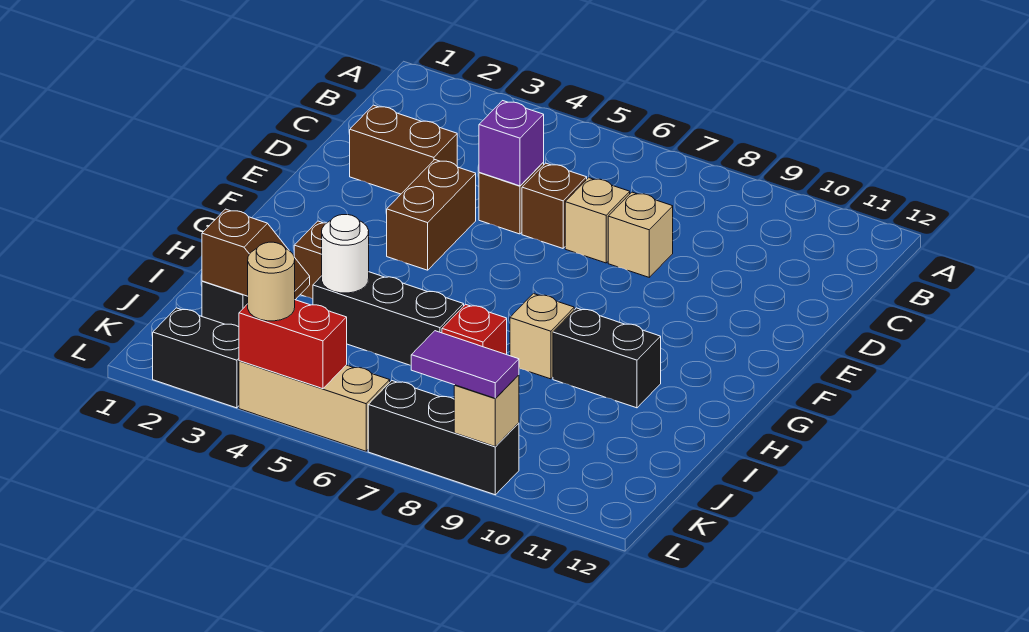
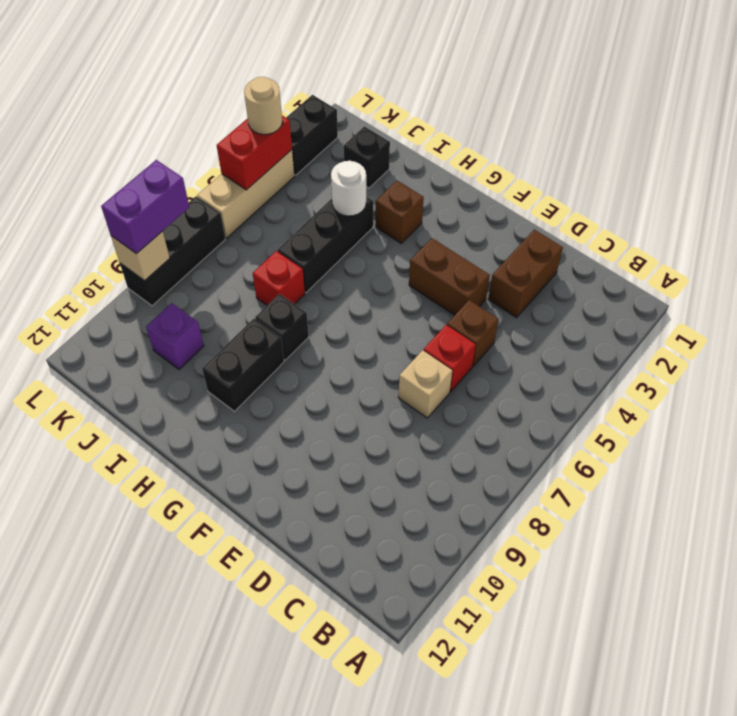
purple 1x1 brick [479,101,544,186] -> purple 1x1 brick moved to [146,303,204,369]
brown 1x1 brick [522,163,587,248] -> red 1x1 brick [424,325,476,392]
tan 1x1 brick [608,192,673,277] -> none
tan 1x1 brick [510,294,574,379] -> black 1x1 brick [255,294,309,360]
brown 1x2 slope [202,209,310,300] -> none
purple 1x2 tile [411,331,519,398] -> purple 1x2 brick [101,160,189,254]

